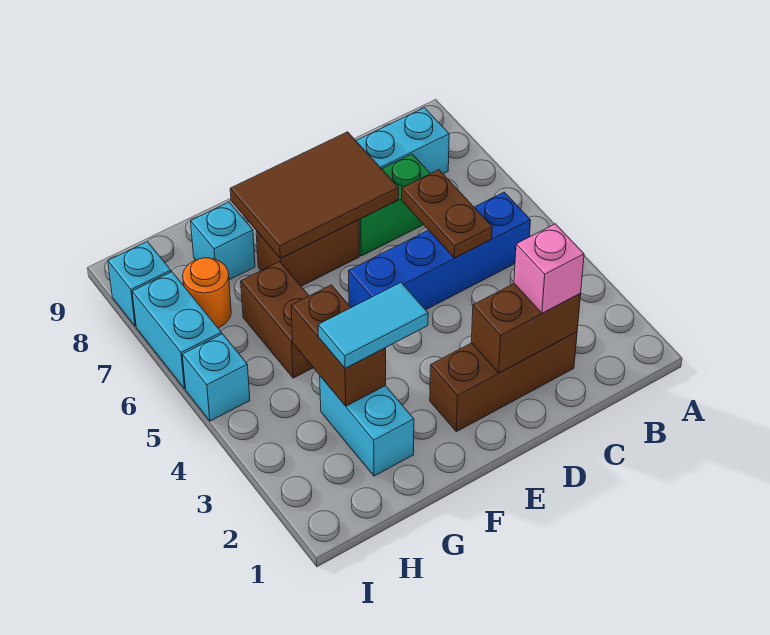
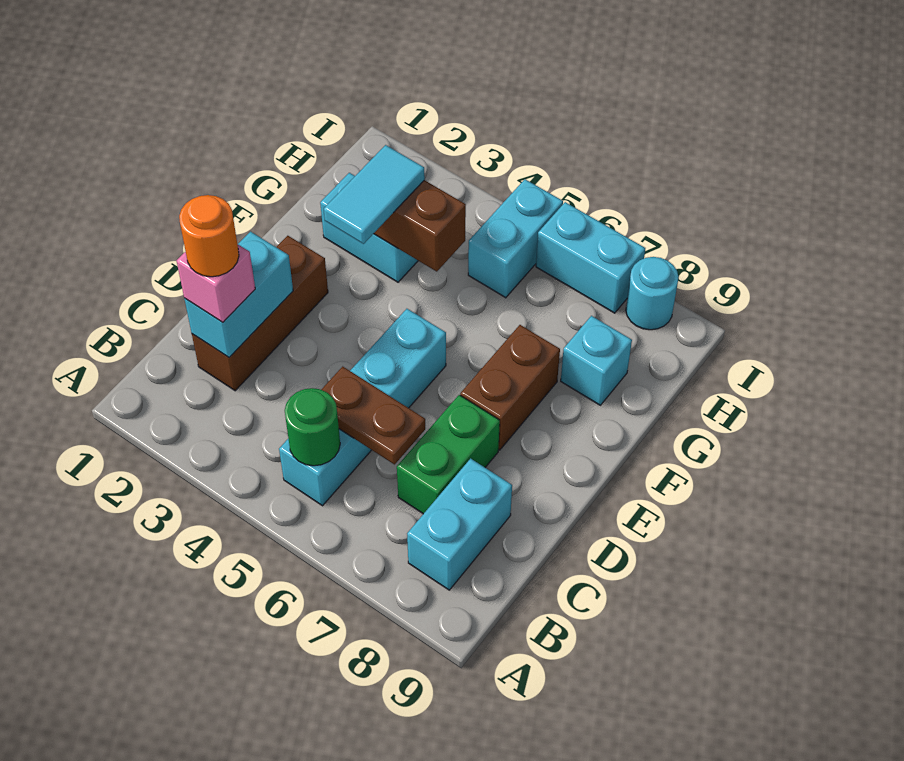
blue 1x4 brick [349,192,531,310] -> cyan 1x4 brick [279,309,446,506]
none -> green 1x1 round brick [285,388,340,466]
brown 1x2 brick [471,284,581,373] -> cyan 1x2 brick [184,232,293,357]
brown 2x3 tile [230,132,399,259] -> none
brown 1x2 brick [241,261,313,378] -> none
orange 1x1 round brick [183,258,231,328] -> orange 1x1 round brick moved to [179,195,239,277]
cyan 1x1 brick [182,334,250,421] -> cyan 1x2 brick [468,179,563,298]
cyan 1x1 brick [108,242,171,326] -> cyan 1x1 round brick [626,257,679,330]

